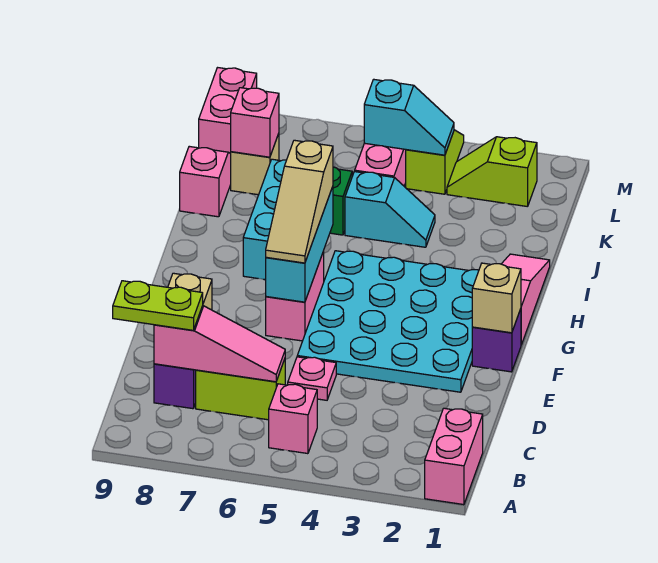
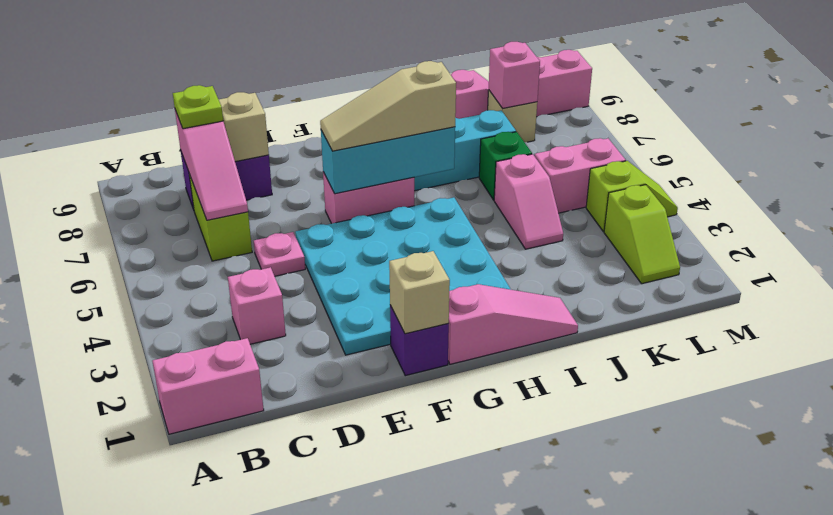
pink 1x1 brick [269,384,317,454] -> pink 1x1 brick moved to [228,267,286,344]
lime 1x2 plate [113,281,203,330] -> lime 1x1 plate [173,85,223,129]
cyan 1x2 slope [345,172,435,247] -> pink 1x2 slope [494,154,563,249]
lime 1x2 slope [447,137,537,207] -> lime 1x2 slope turned to [604,185,680,284]
cyan 1x2 slope [364,79,454,155] -> none

